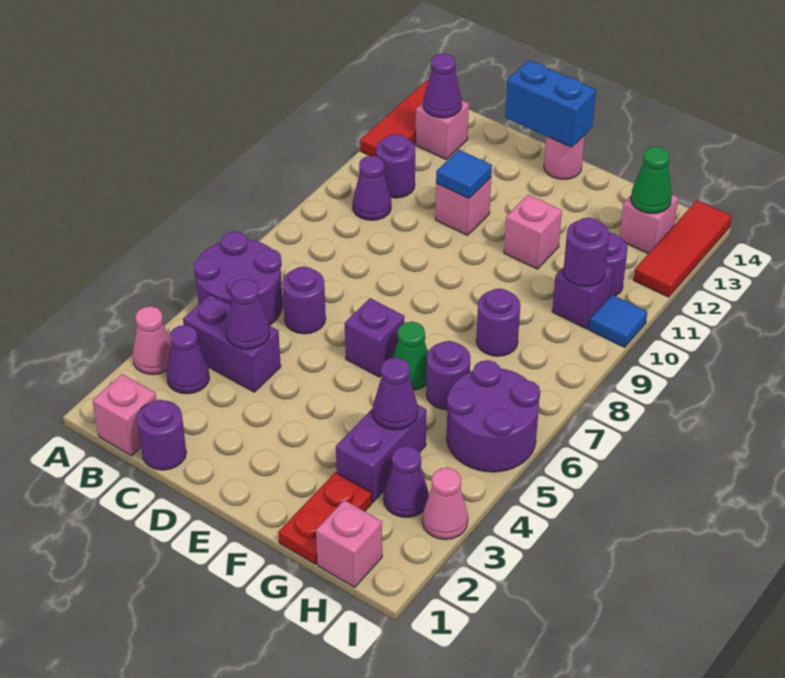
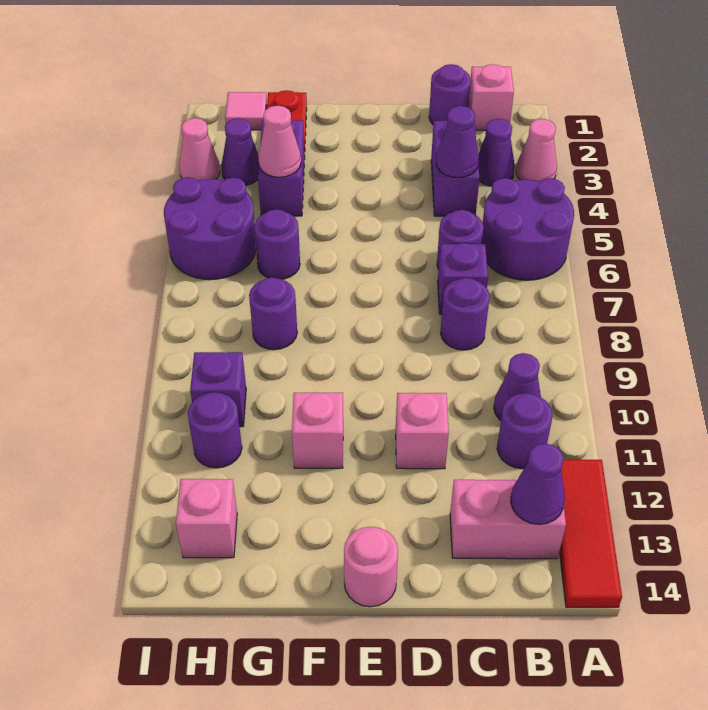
purple 1x2 brick [183,294,281,392] -> purple 1x2 brick turned to [431,121,479,216]
pink 1x1 brick [415,100,469,159] -> pink 1x2 brick [450,480,566,559]
blue 1x1 tile [436,150,492,199] -> none
blue 1x2 brick [505,60,596,147] -> none
purple 1x1 brick [345,298,404,377] -> purple 1x1 brick moved to [438,243,488,314]
green 1x1 cone [393,322,428,390] -> none
purple 1x1 cone [373,358,418,430] -> pink 1x1 cone [258,106,301,177]
pink 1x1 brick [316,500,382,587] -> pink 1x1 tile [225,92,267,130]
purple 1x1 round brick [563,218,609,286] -> purple 1x1 round brick moved to [440,278,490,350]
green 1x1 cone [631,147,672,213] -> none
blue 1x1 tile [589,295,647,347] -> none
red 1x3 tile [634,200,732,297] -> none

